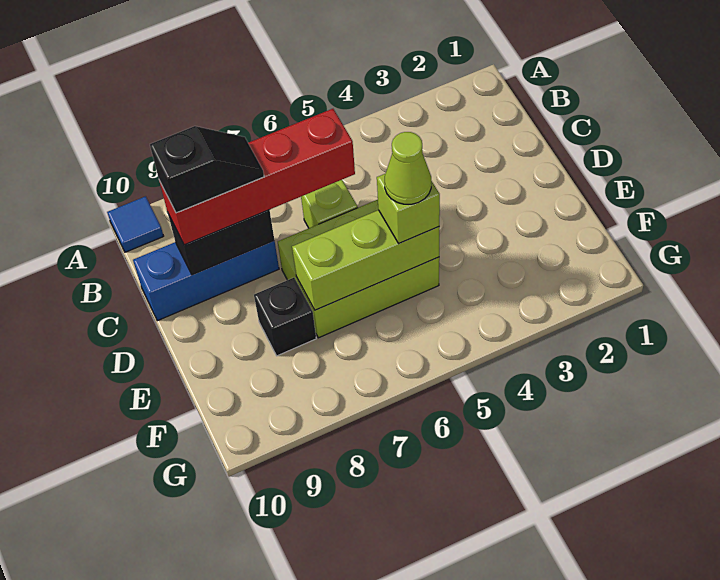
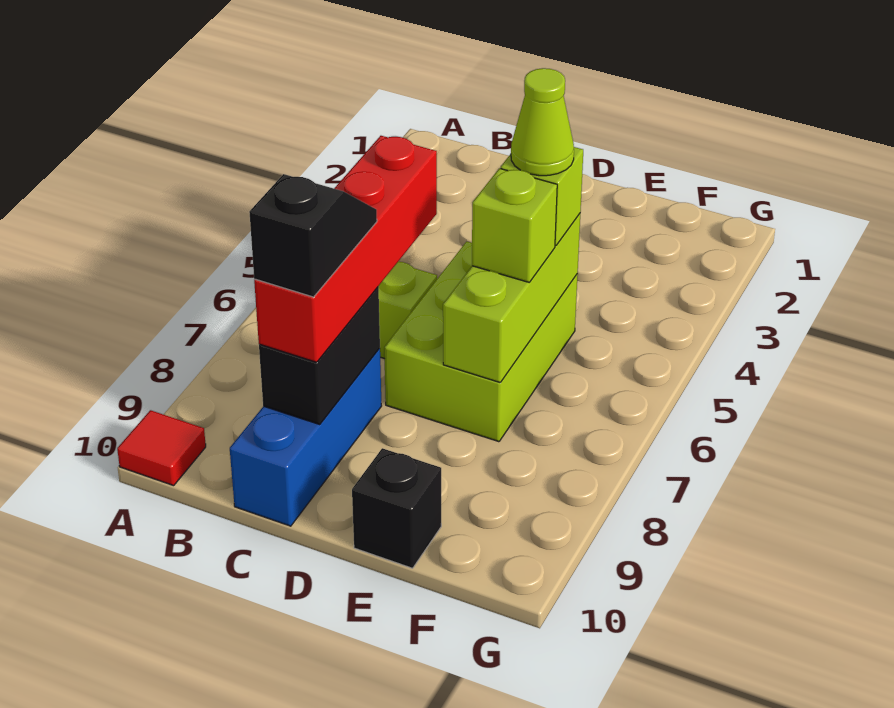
blue 1x1 tile [107,196,163,252] -> red 1x1 tile [117,410,206,486]
none -> lime 1x1 brick [472,168,557,282]
black 1x1 brick [254,278,316,356] -> black 1x1 brick moved to [352,448,441,568]

